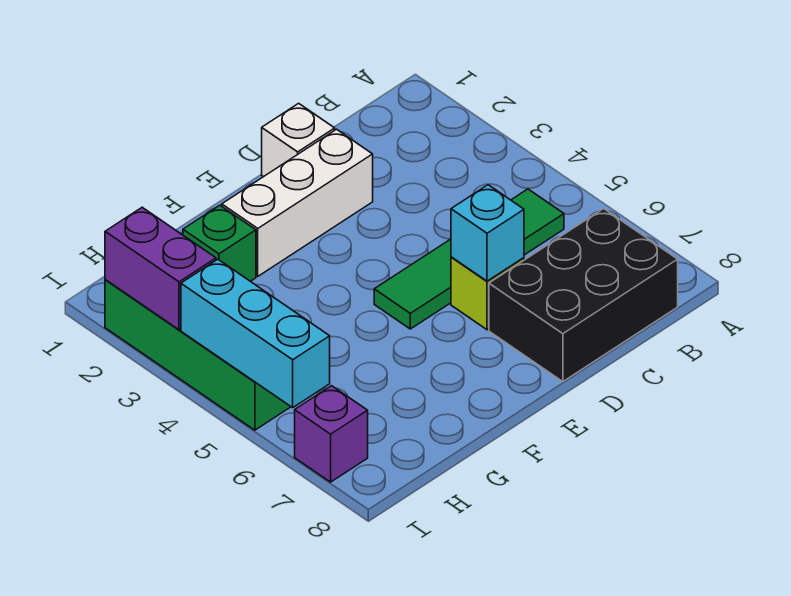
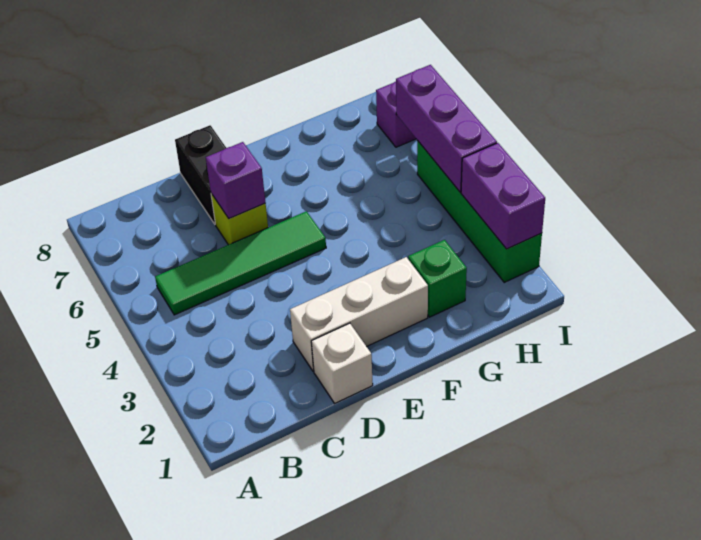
black 2x3 brick [489,209,678,382] -> black 1x2 brick [175,125,226,224]
cyan 1x1 brick [451,185,524,281] -> purple 1x1 brick [206,142,265,219]
cyan 1x3 brick [181,259,330,408] -> purple 1x3 brick [396,65,497,192]

